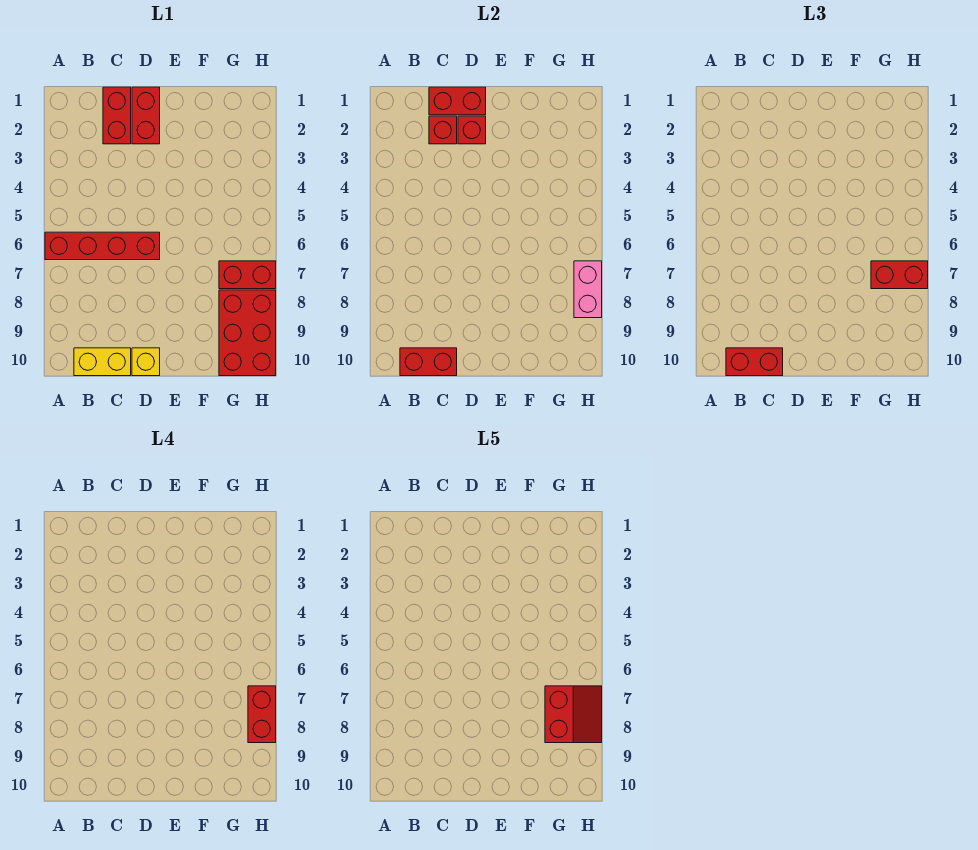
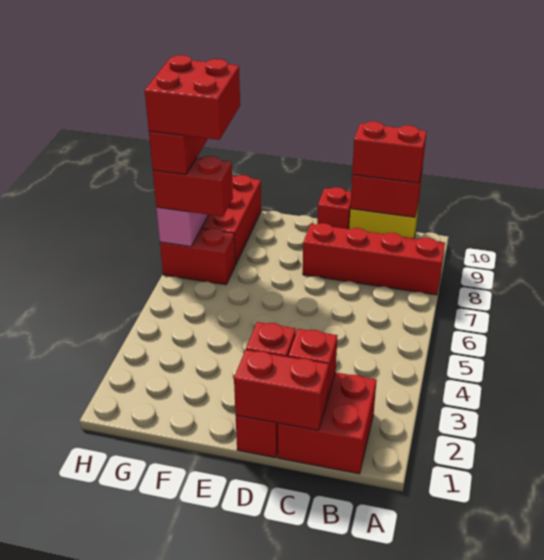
red 1x4 brick [45,232,160,260] -> red 1x4 brick moved to [303,223,445,295]
red 1x2 brick [103,87,131,144] -> red 2x2 brick [278,372,377,474]
yellow 1x1 brick [132,348,160,376] -> red 1x1 brick [317,187,351,229]
red 2x2 slope [545,686,602,743] -> red 2x2 brick [145,55,240,140]

